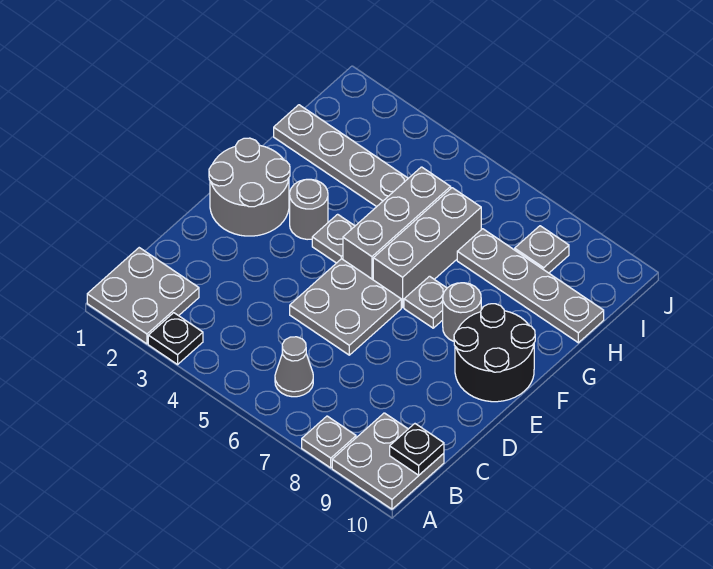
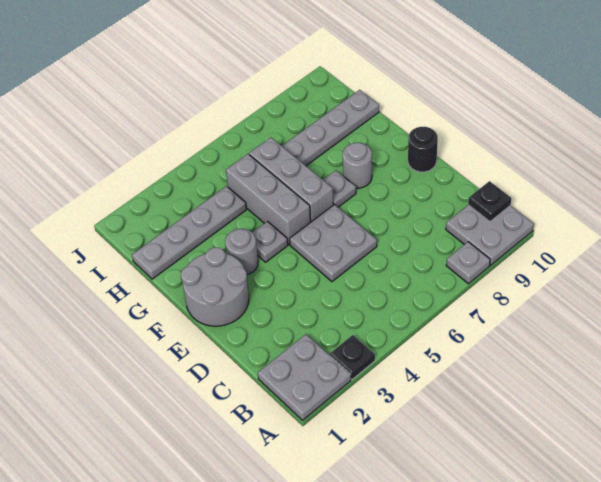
grey 1x1 cone [275,337,313,397] -> none
black 2x2 round brick [454,304,535,402] -> black 1x1 round brick [408,127,438,172]
grey 1x1 plate [515,226,569,273] -> none

